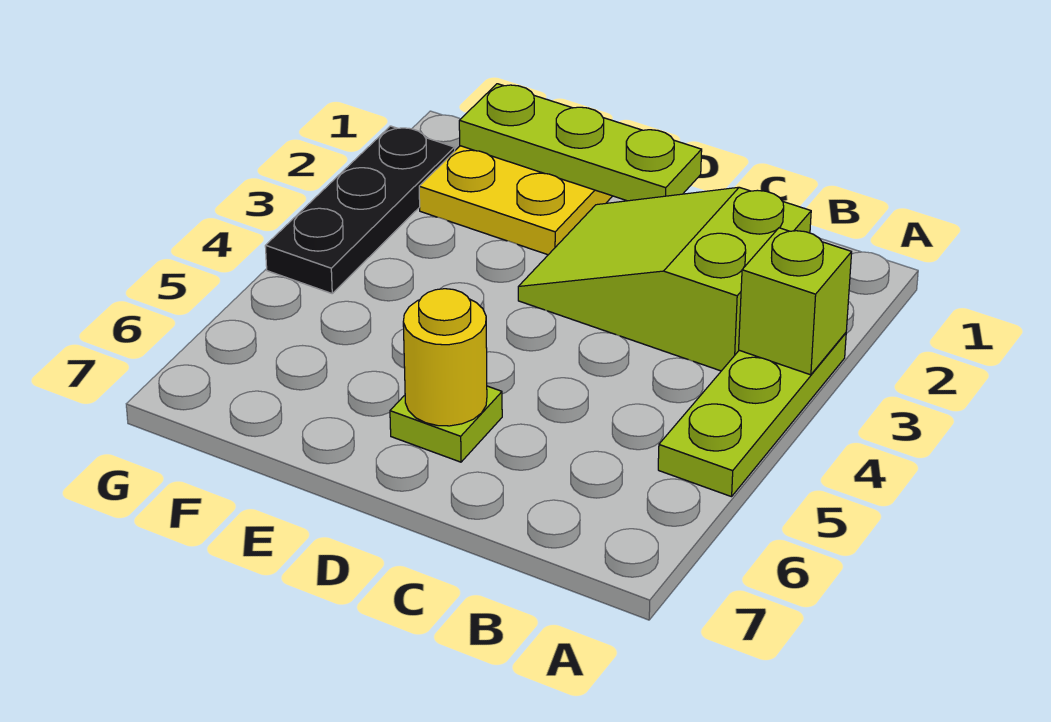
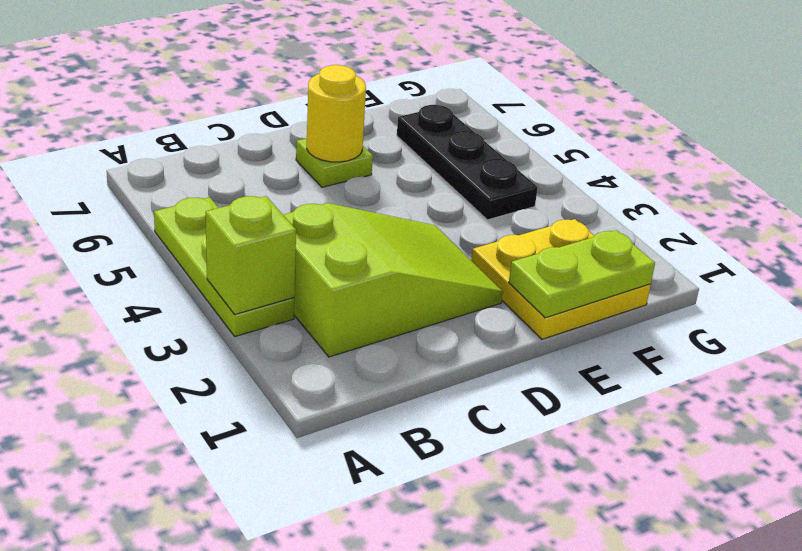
lime 1x3 plate [459,84,702,201] -> lime 1x2 plate [509,230,655,318]
black 1x3 plate [265,126,455,293] -> black 1x3 plate moved to [397,105,538,220]

